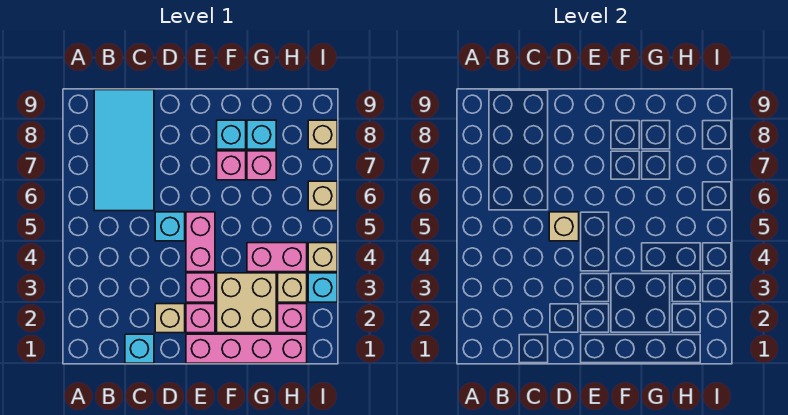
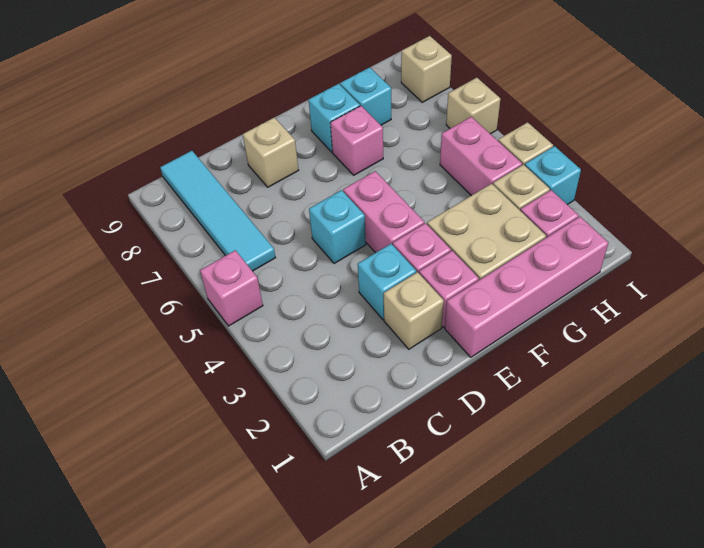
cyan 2x4 tile [94,90,154,211] -> cyan 1x4 tile [160,151,276,271]
cyan 1x1 brick [125,334,154,363] -> cyan 1x1 brick moved to [358,244,416,319]
tan 1x1 brick [549,212,579,241] -> tan 1x1 brick moved to [243,117,299,187]
pink 1x2 brick [247,243,307,272] -> pink 1x2 brick turned to [440,117,522,196]
pink 1x1 brick [247,151,276,180] -> pink 1x1 brick moved to [200,250,263,326]

